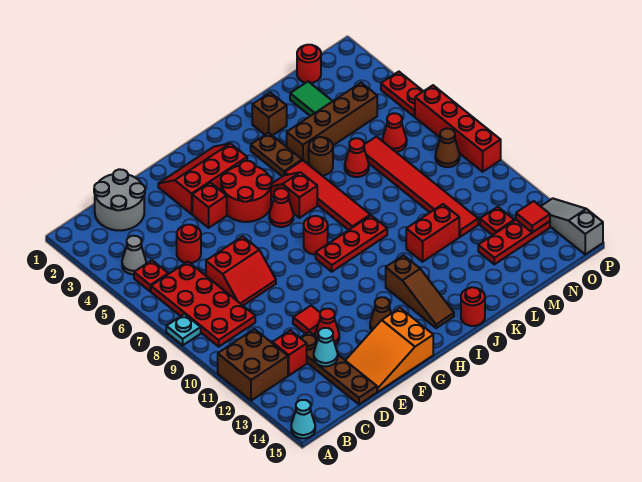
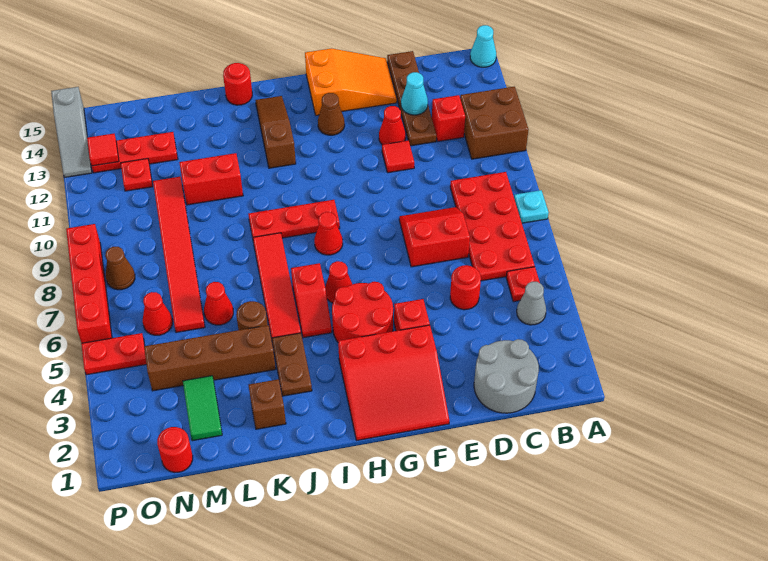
red 2x3 slope [158,143,247,214] -> red 3x3 slope [338,325,449,440]
red 1x1 round brick [304,216,328,254] -> red 1x1 cone [314,212,343,255]
red 1x2 plate [381,72,423,117] -> red 1x2 plate turned to [81,333,146,375]

